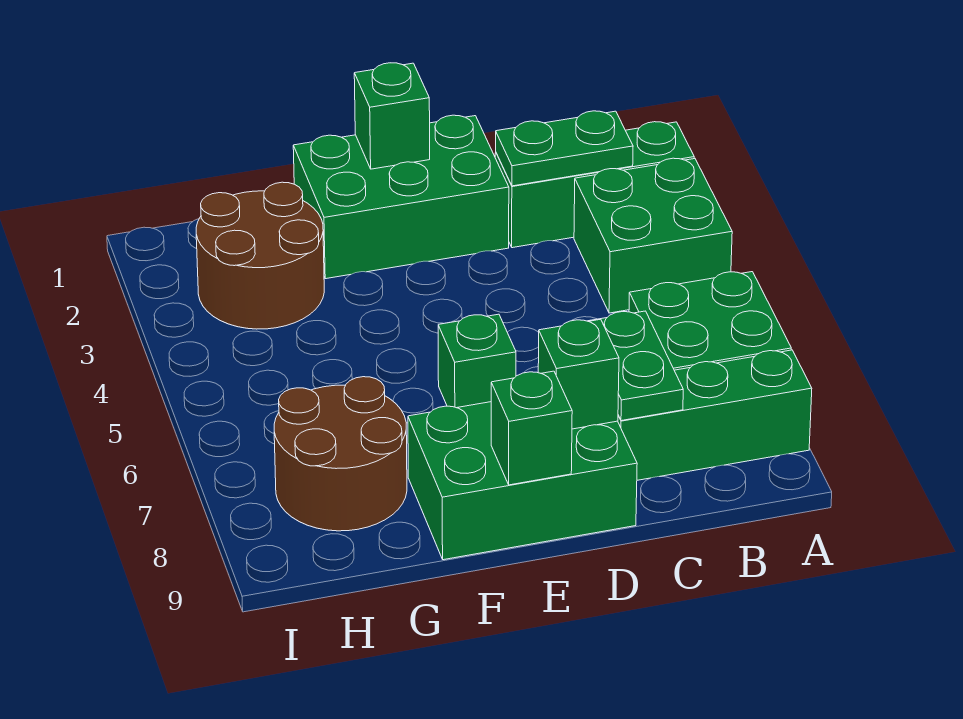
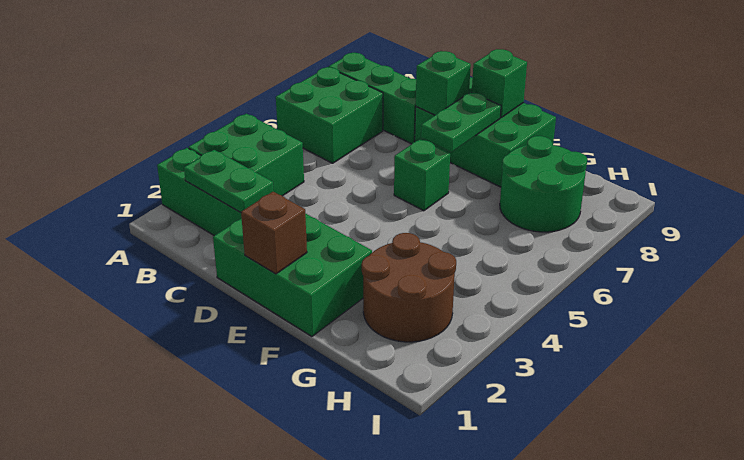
green 1x2 plate [588,311,683,421] -> green 1x2 plate moved to [421,92,501,152]
green 1x1 brick [354,63,430,169] -> brown 1x1 brick [241,192,307,274]
brown 2x2 round brick [274,377,407,531] -> green 2x2 round brick [500,136,587,232]

